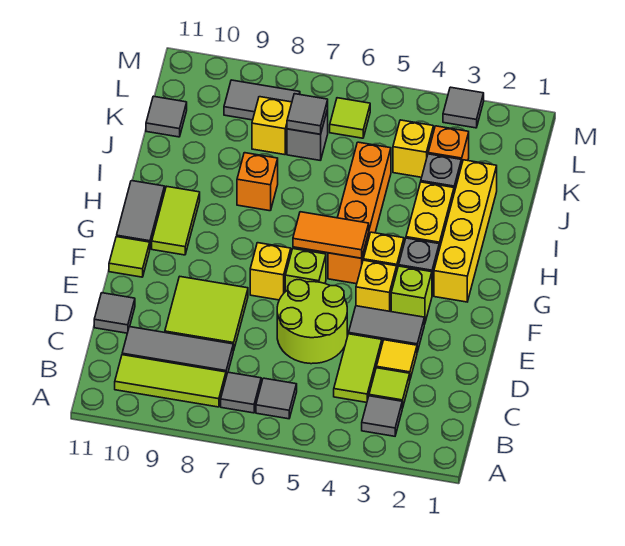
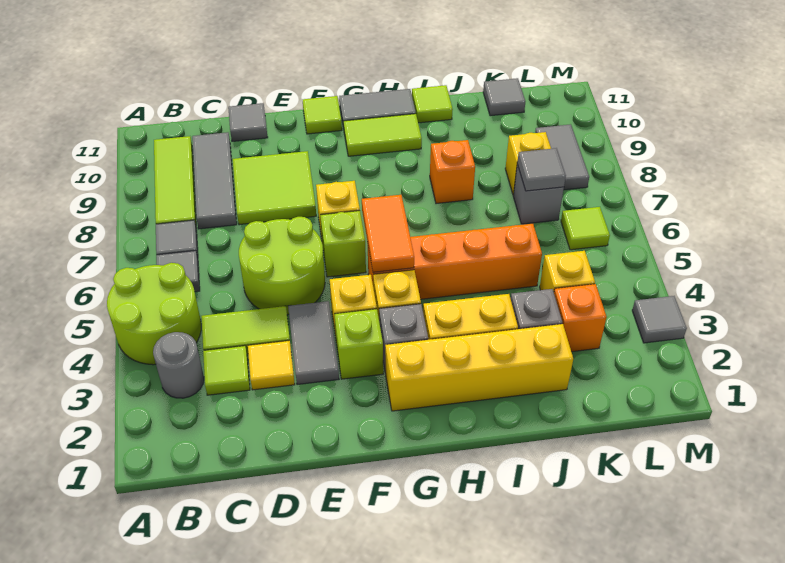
none -> lime 2x2 round brick [107,263,201,365]
grey 1x1 tile [362,396,402,436] -> grey 1x1 round brick [153,332,204,398]
none -> lime 1x1 tile [412,85,453,123]

